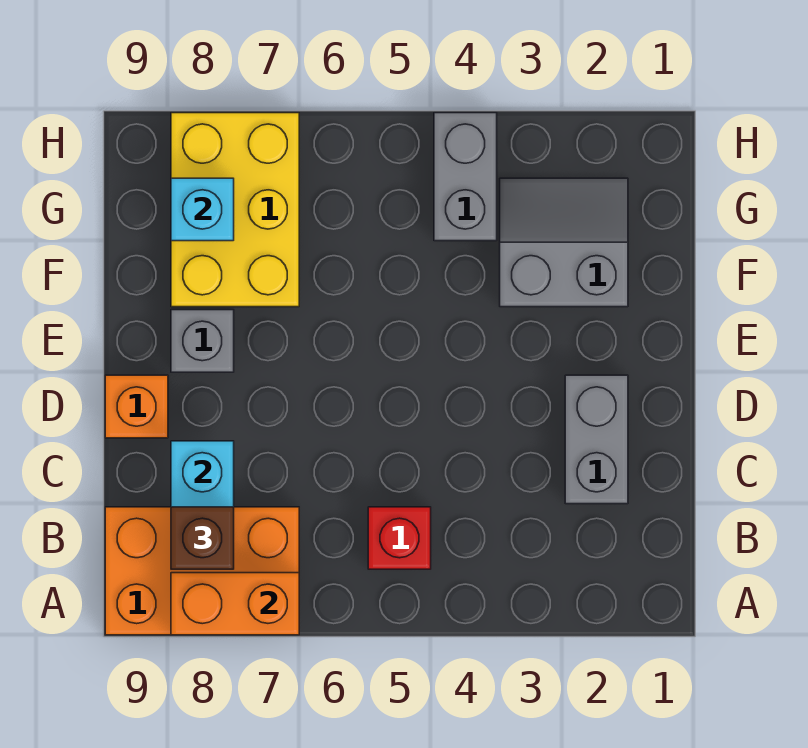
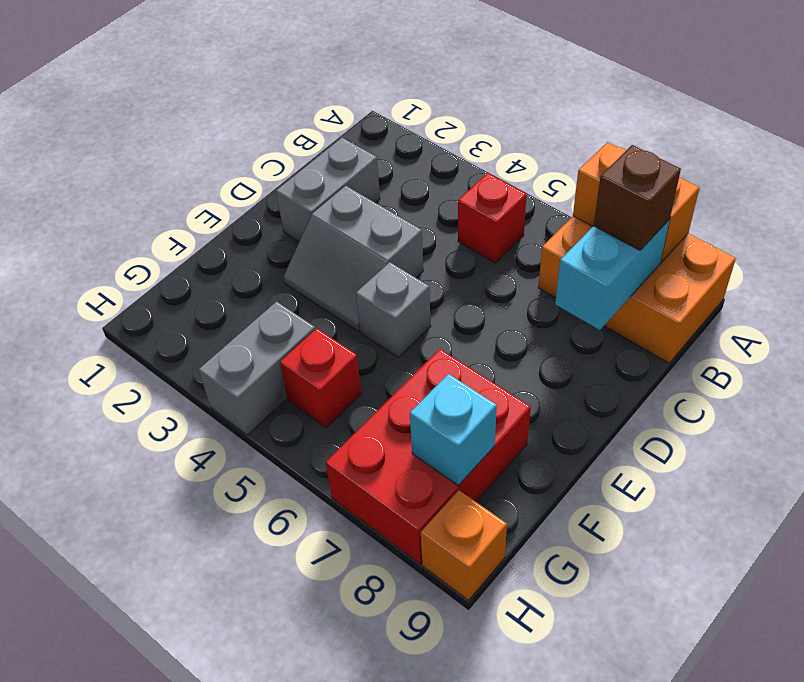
orange 1x1 brick [105,375,168,438] -> orange 1x1 brick moved to [421,490,507,600]
grey 1x1 brick [171,310,234,372] -> grey 1x1 brick moved to [356,262,431,357]
grey 2x2 slope [500,178,628,307] -> grey 2x2 slope moved to [284,186,423,331]
yellow 2x3 brick [171,113,299,307] -> red 2x3 brick [326,349,531,564]
none -> red 1x1 brick [280,329,361,428]

